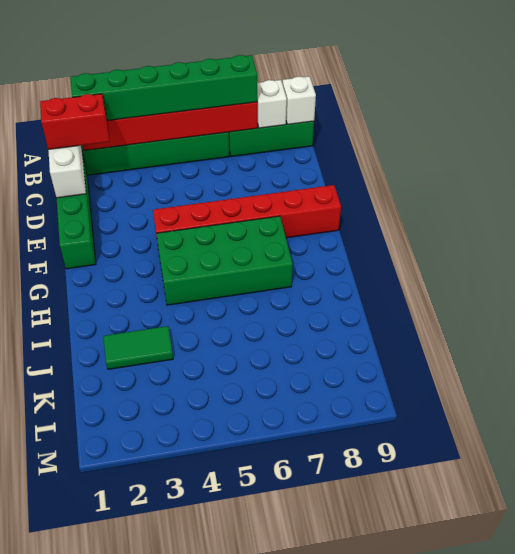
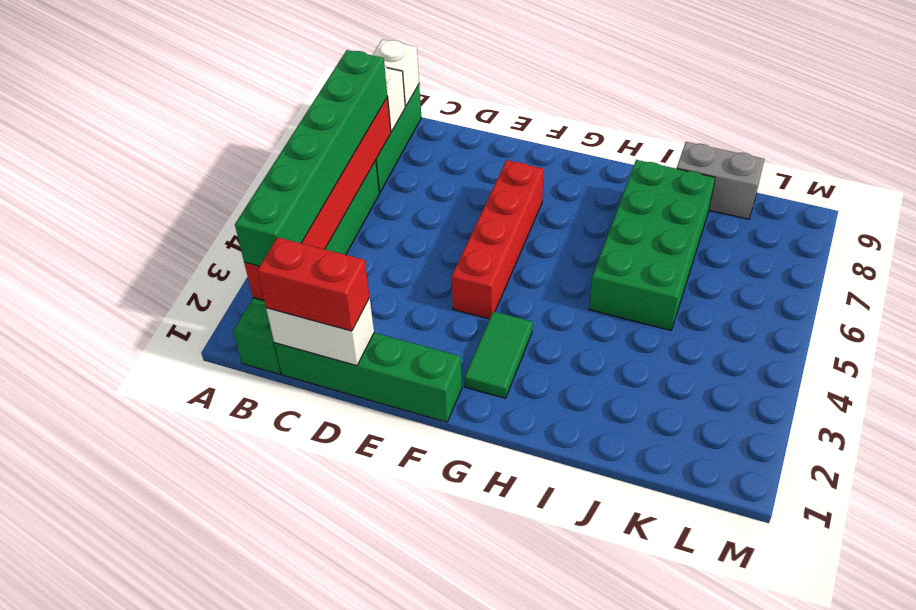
red 1x2 brick [40,94,110,150] -> red 1x2 brick turned to [257,237,370,331]
red 1x6 brick [153,185,341,243] -> red 1x4 brick [452,160,544,319]
green 2x4 brick [156,216,293,305] -> green 2x4 brick moved to [589,160,715,330]
green 1x2 tile [103,326,173,369] -> green 1x2 tile moved to [464,311,533,398]
none -> grey 1x2 brick [677,142,765,219]

